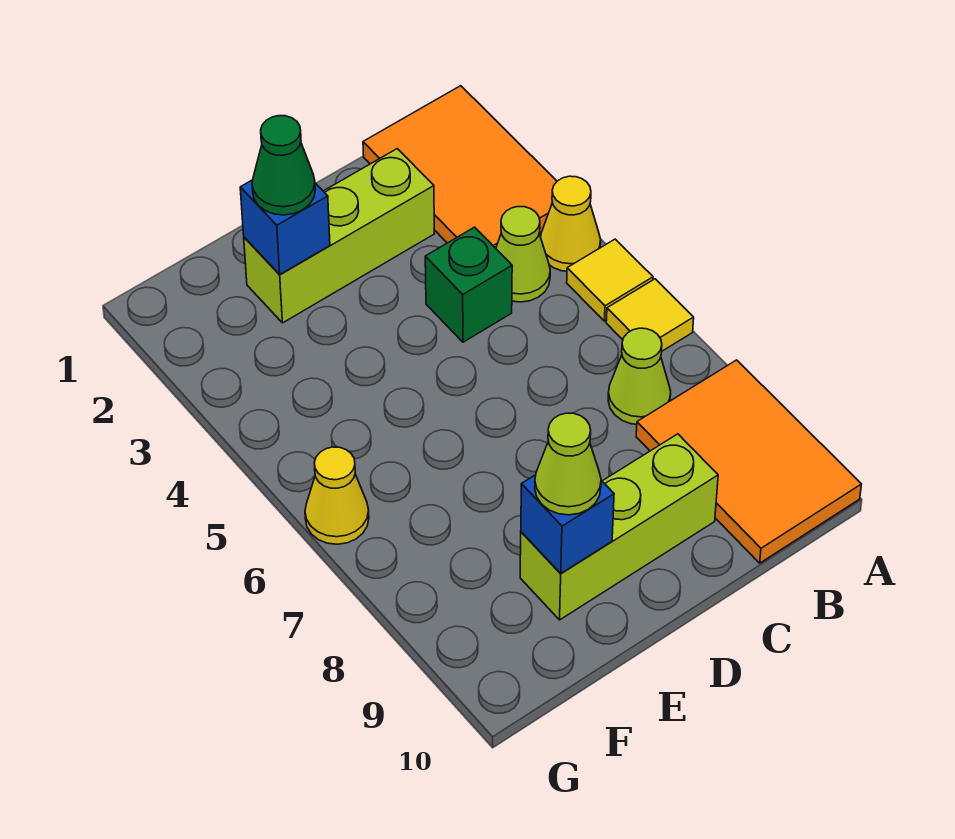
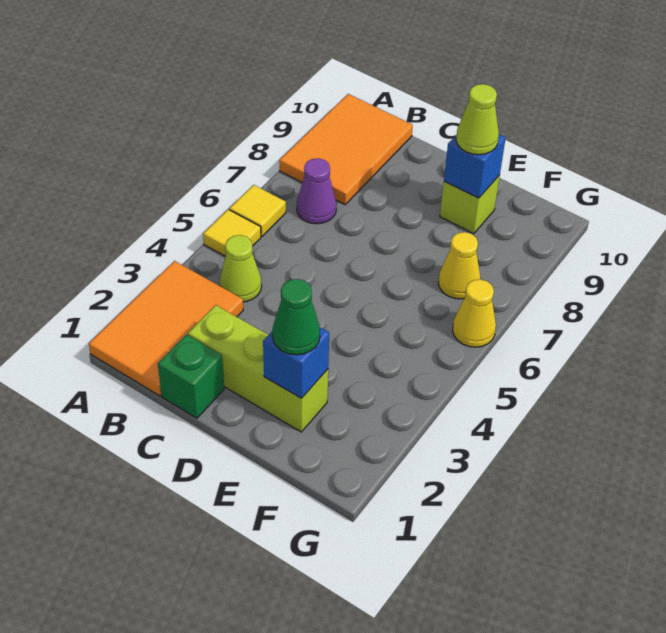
yellow 1x1 cone [541,176,601,271] -> yellow 1x1 cone moved to [438,232,481,299]
lime 1x1 cone [608,328,671,424] -> purple 1x1 cone [297,158,337,224]
green 1x1 brick [425,227,512,342] -> green 1x1 brick moved to [158,335,224,418]
lime 1x3 brick [520,434,718,620] -> lime 1x1 brick [440,175,500,234]

